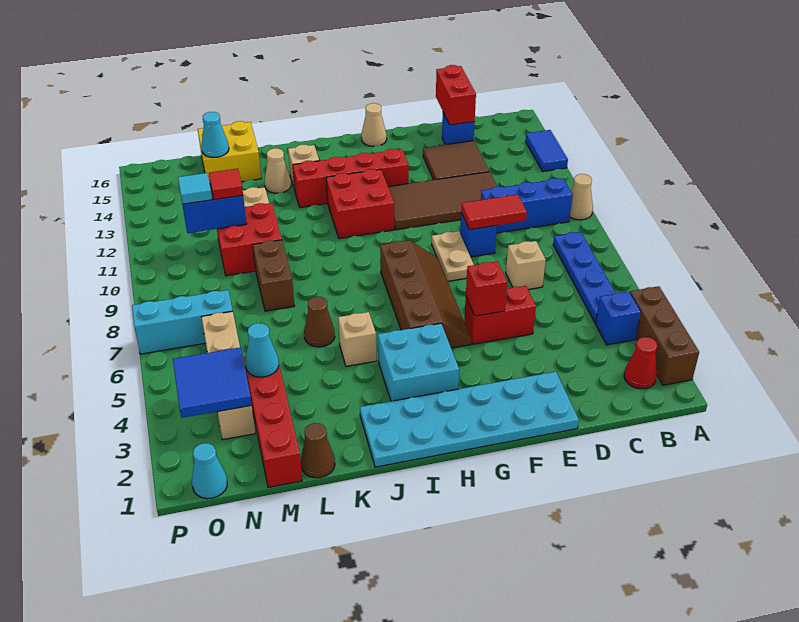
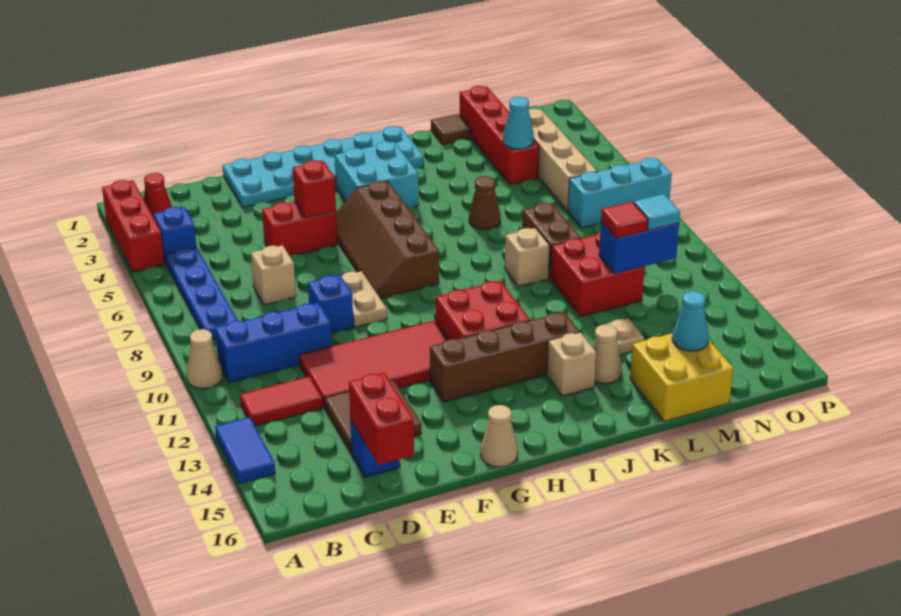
brown 1x3 brick [630,286,699,385] -> red 1x3 brick [102,180,164,272]
red 1x2 tile [461,194,527,230] -> red 1x2 tile moved to [240,376,323,426]
brown 2x4 tile [388,172,497,230] -> red 2x4 tile [299,321,447,408]
red 1x4 brick [293,149,409,208] -> brown 1x4 brick [430,312,580,402]
tan 1x1 brick [338,312,376,366] -> tan 1x1 brick moved to [505,228,550,286]
brown 1x1 cone [301,423,335,478] -> brown 1x1 tile [431,114,470,144]
blue 2x2 tile [173,348,252,418] -> none
cyan 1x1 cone [192,443,227,499] -> none

